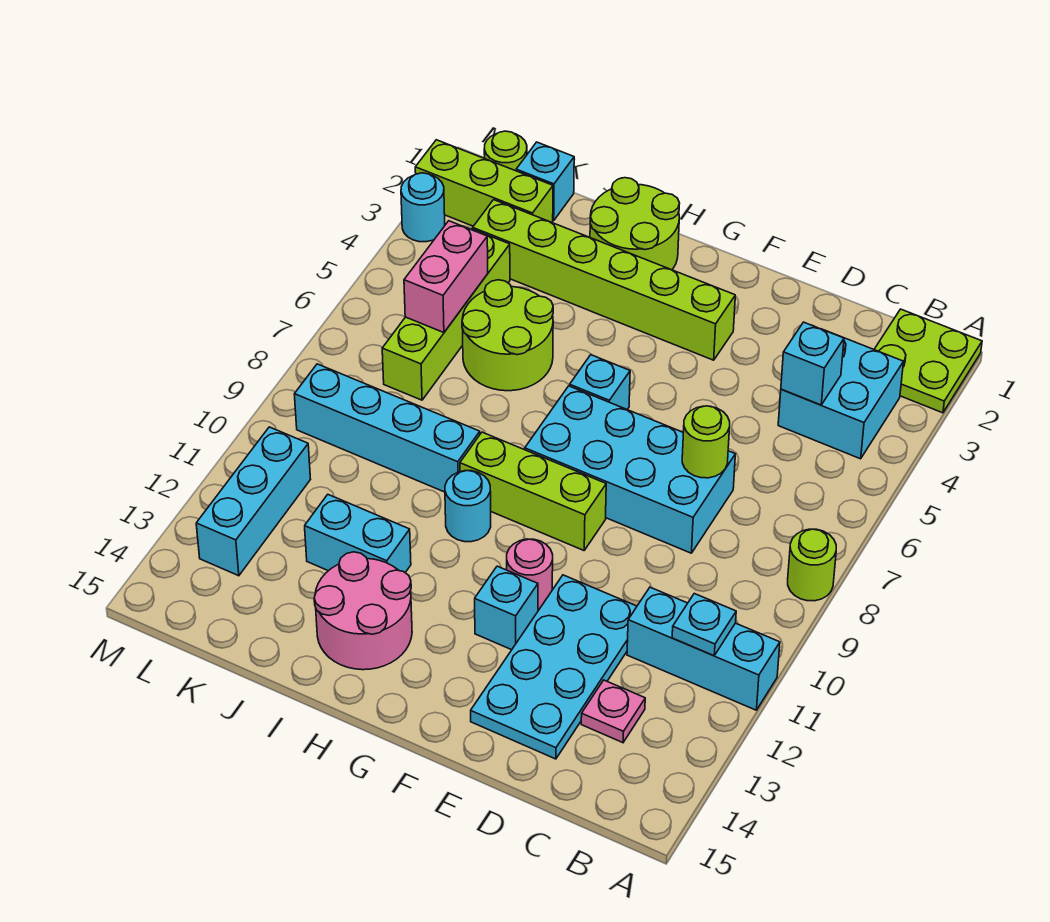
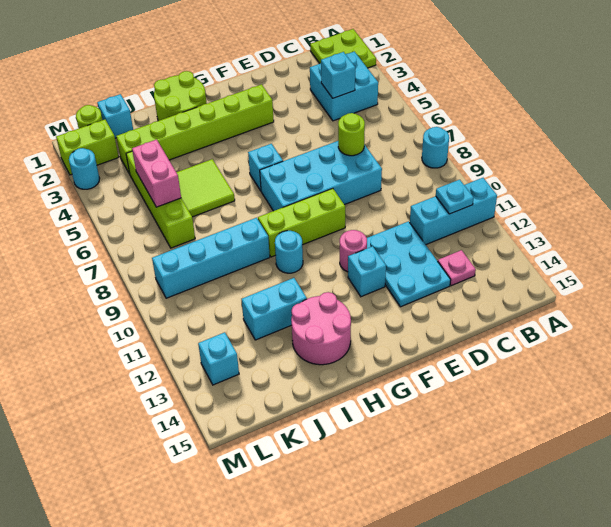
lime 1x1 round brick [788,529,836,601] -> cyan 1x1 round brick [422,127,449,168]
cyan 2x4 plate [471,575,637,759] -> cyan 2x3 plate [367,221,451,307]
lime 2x2 round brick [462,280,553,391] -> lime 2x2 tile [176,159,235,217]
lime 1x3 brick [415,140,553,226] -> lime 1x2 brick [56,120,119,175]
cyan 1x3 brick [196,427,311,576] -> cyan 1x1 brick [198,332,239,385]

